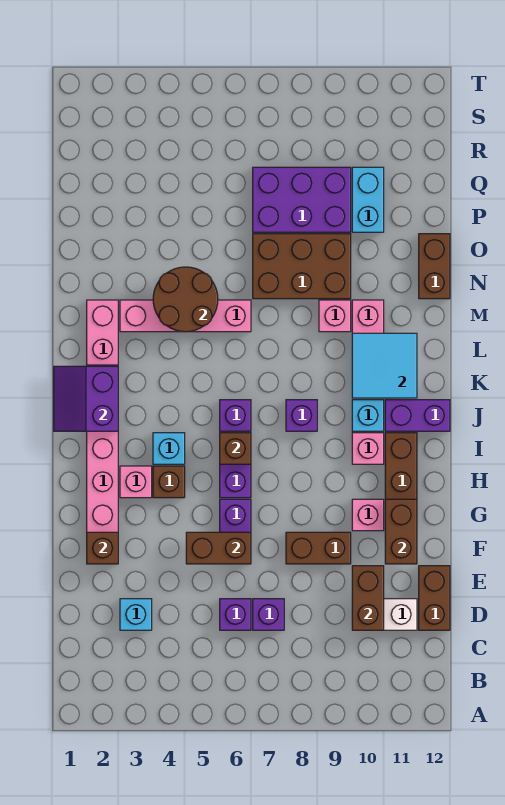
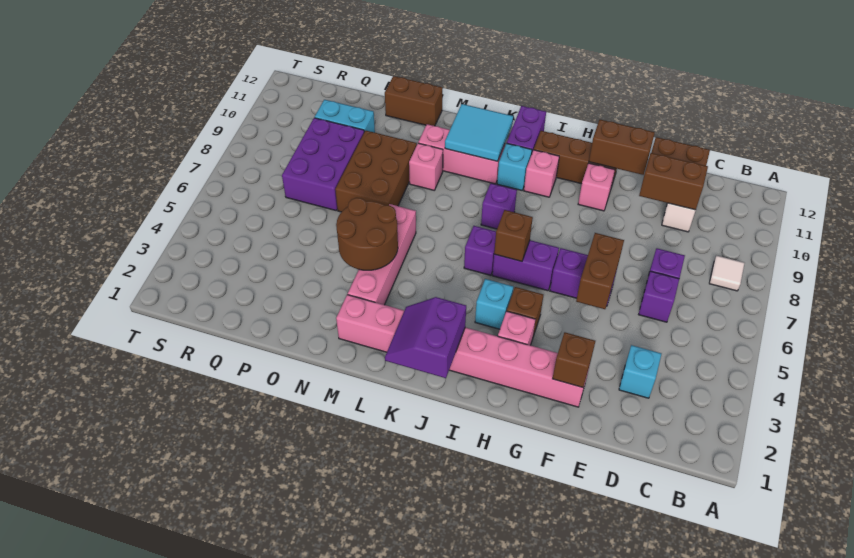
none -> white 1x1 tile [709,256,744,291]
brown 1x2 brick [286,532,351,564] -> none
purple 2x2 slope [54,366,118,431] -> purple 2x2 slope turned to [385,297,466,378]

